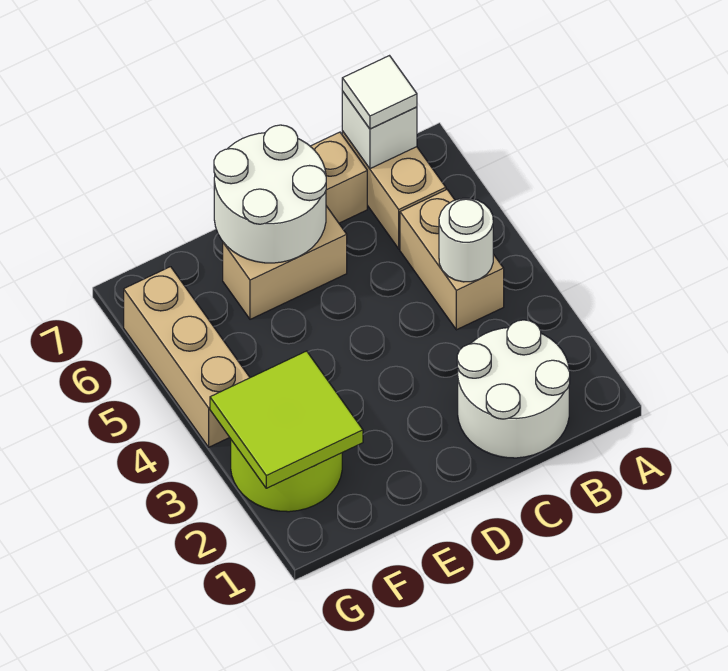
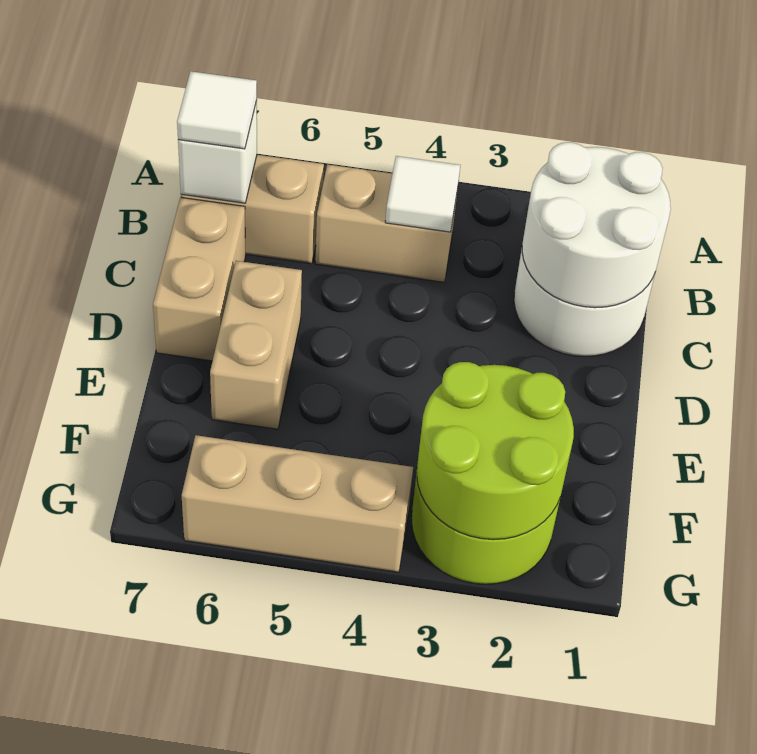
white 1x1 round brick [439,198,493,282] -> white 1x1 tile [385,156,460,232]
white 2x2 round brick [214,125,326,263] -> white 2x2 round brick moved to [522,142,671,308]
lime 2x2 tile [210,351,363,488] -> lime 2x2 round brick [417,362,574,540]

